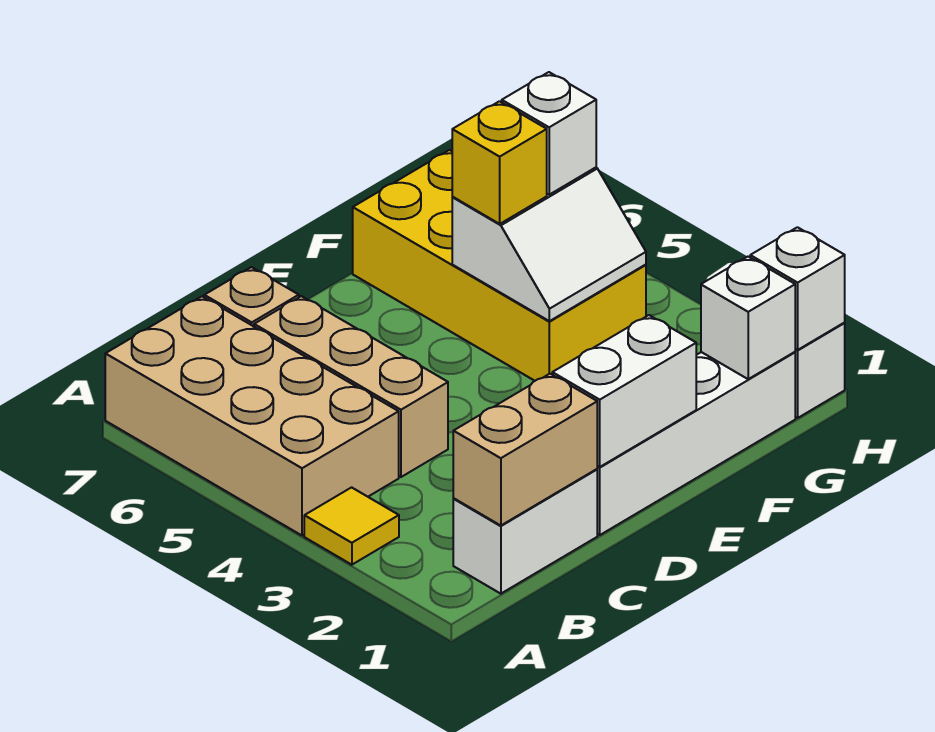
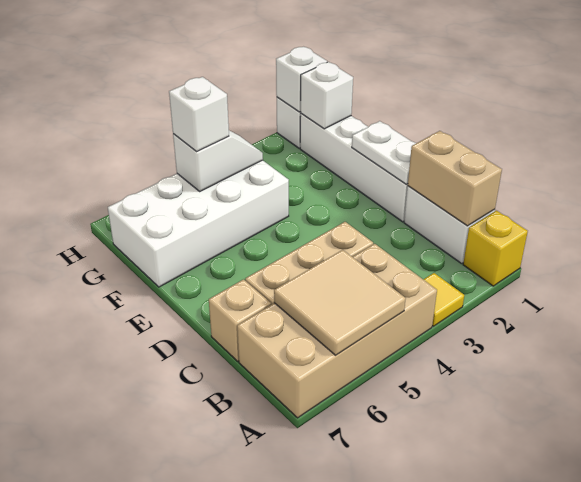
none -> tan 2x2 tile [274,250,406,355]
white 1x2 brick [552,315,696,467] -> white 1x2 plate [352,121,416,184]
yellow 2x4 brick [353,150,646,381] -> white 2x4 brick [108,160,289,287]
white 2x2 slope [452,168,646,321] -> white 1x2 slope [173,131,263,191]
yellow 1x1 brick [452,101,547,224] -> yellow 1x1 brick moved to [463,211,528,286]

